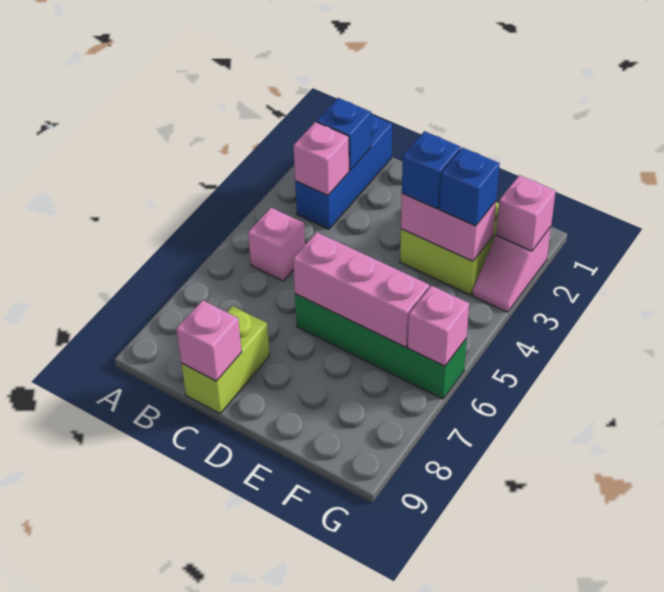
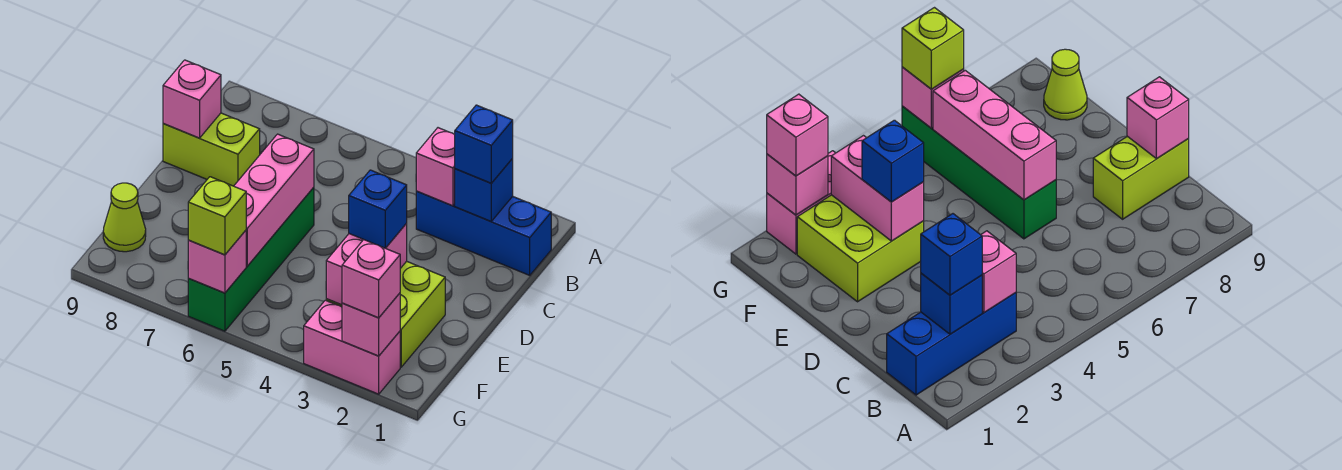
pink 1x1 brick [248,208,305,281] -> pink 1x1 brick moved to [342,240,400,318]
blue 1x1 brick [439,148,500,226] -> blue 1x1 brick moved to [455,105,513,183]
none -> lime 1x1 cone [103,183,146,252]
pink 1x2 slope [472,227,551,312] -> pink 1x2 brick [304,300,400,394]
none -> lime 1x1 brick [188,177,246,255]

